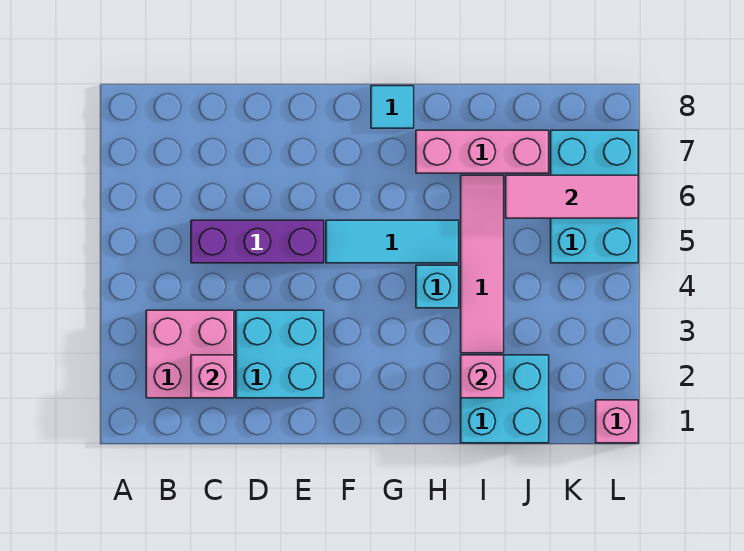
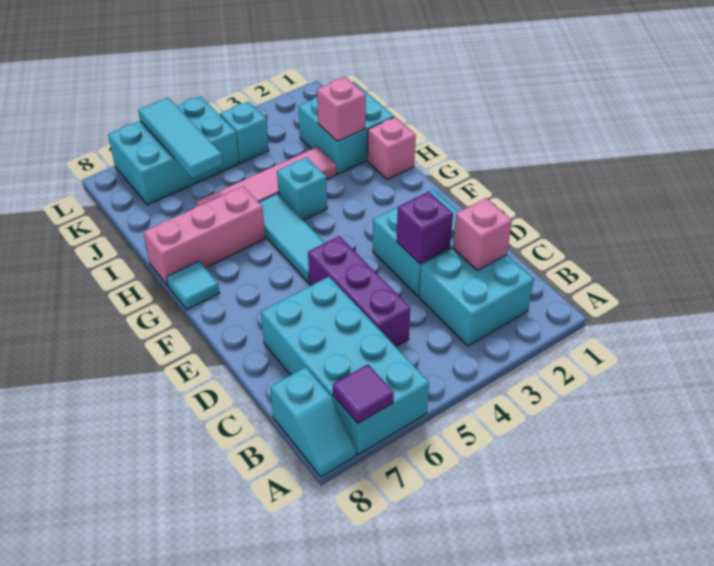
none -> cyan 2x4 brick [261,277,429,455]
none -> purple 1x1 tile [333,364,394,424]
none -> cyan 1x2 slope [270,367,356,477]
pink 2x2 brick [146,310,234,398] -> cyan 2x2 brick [419,249,534,346]
none -> purple 1x1 brick [397,191,453,264]
pink 1x3 brick [416,130,549,173] -> pink 1x3 brick turned to [144,186,265,285]
pink 1x3 tile [506,175,638,218] -> cyan 1x3 tile [138,98,223,178]
none -> cyan 1x1 brick [220,101,269,163]
pink 1x1 brick [596,400,638,443] -> pink 1x1 brick moved to [368,117,416,180]

